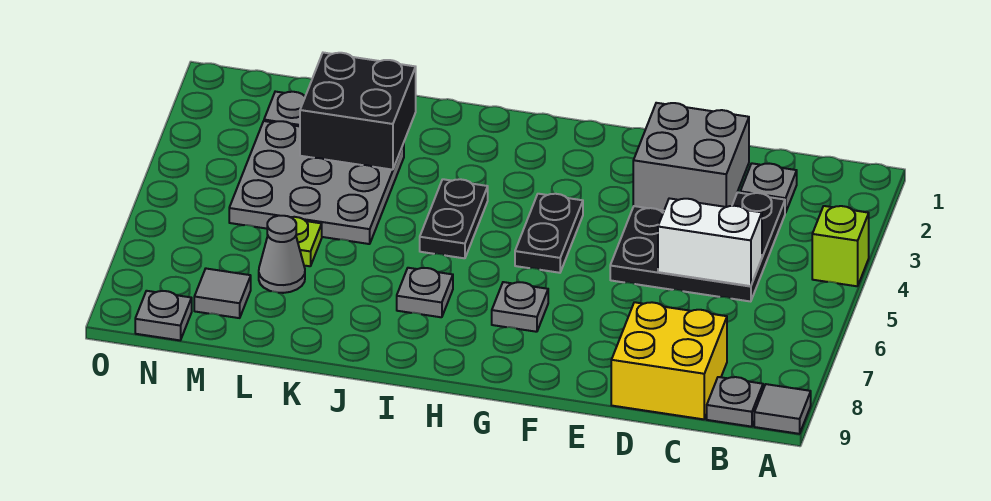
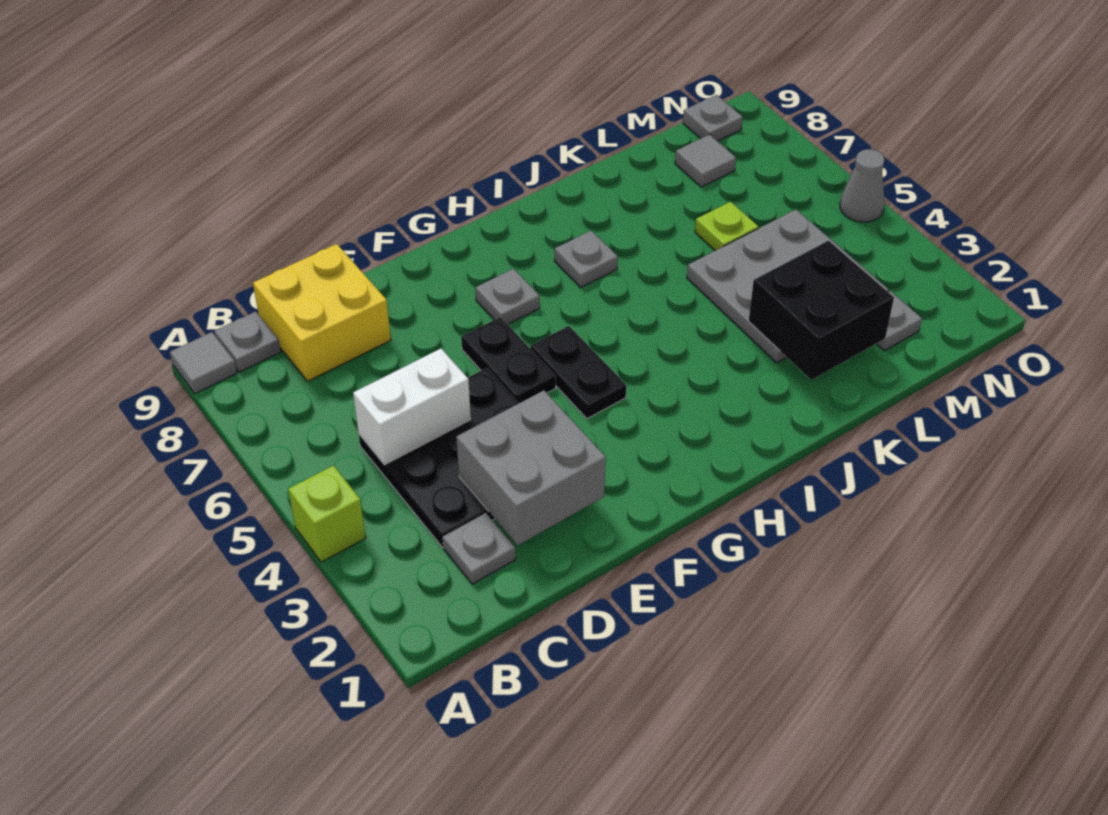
black 1x2 plate [420,179,488,258] -> black 1x2 plate moved to [461,317,556,403]
grey 1x1 cone [259,216,305,293] -> grey 1x1 cone moved to [840,149,885,222]

